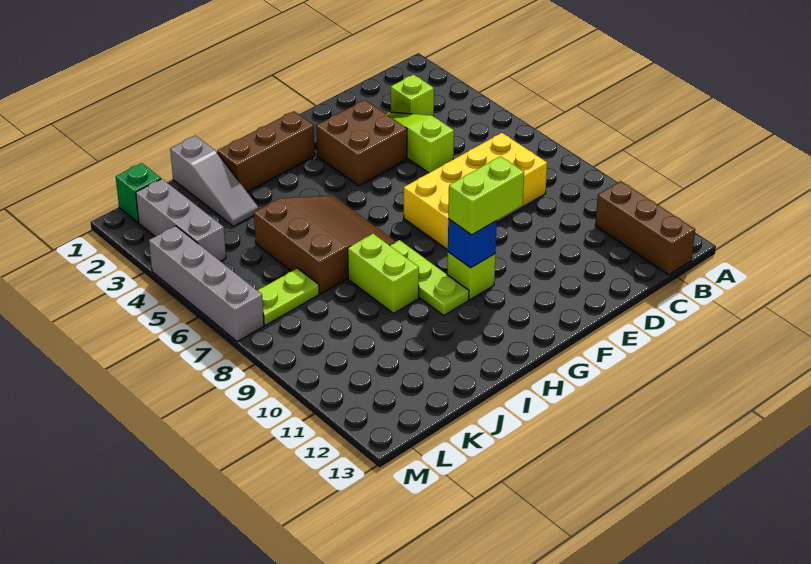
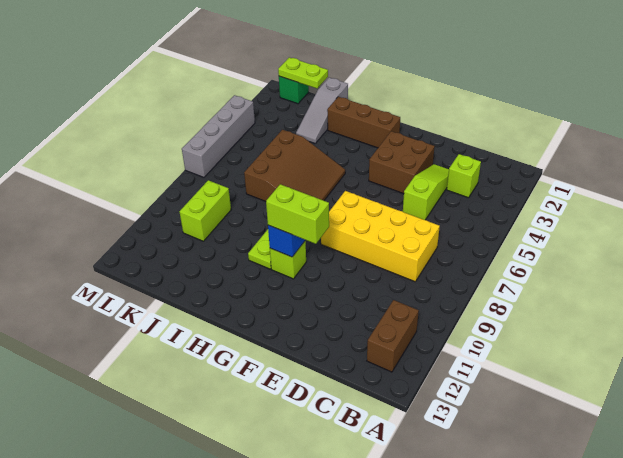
brown 1x3 brick [595,181,695,275] -> brown 1x2 brick [367,300,419,372]
lime 1x2 brick [348,234,419,313] -> lime 1x2 brick moved to [179,180,231,241]
lime 1x2 plate [258,268,319,325] -> lime 1x2 plate moved to [278,57,328,88]
grey 1x3 brick [136,179,226,261] -> none

